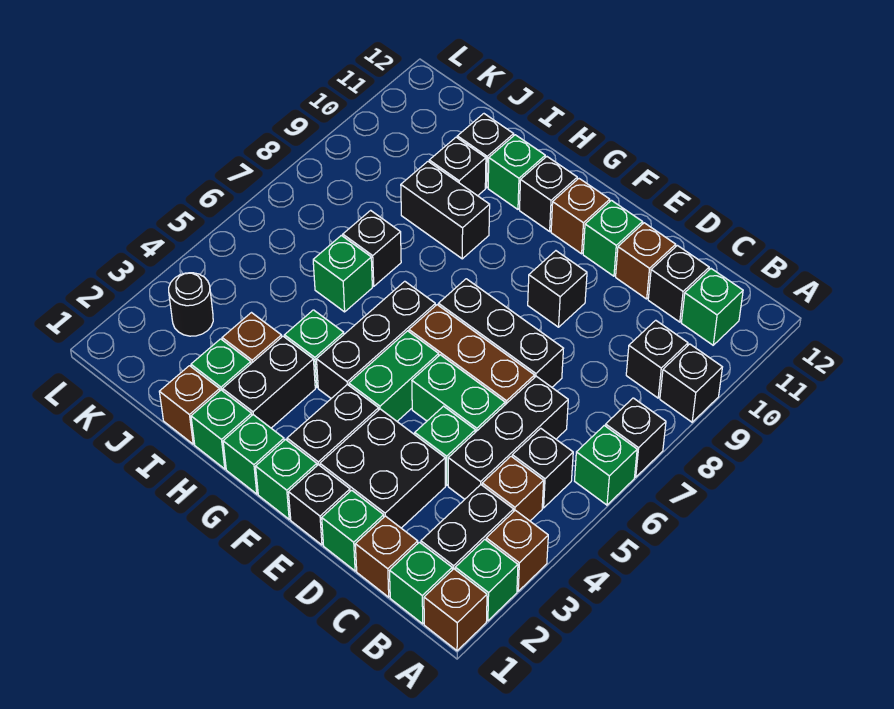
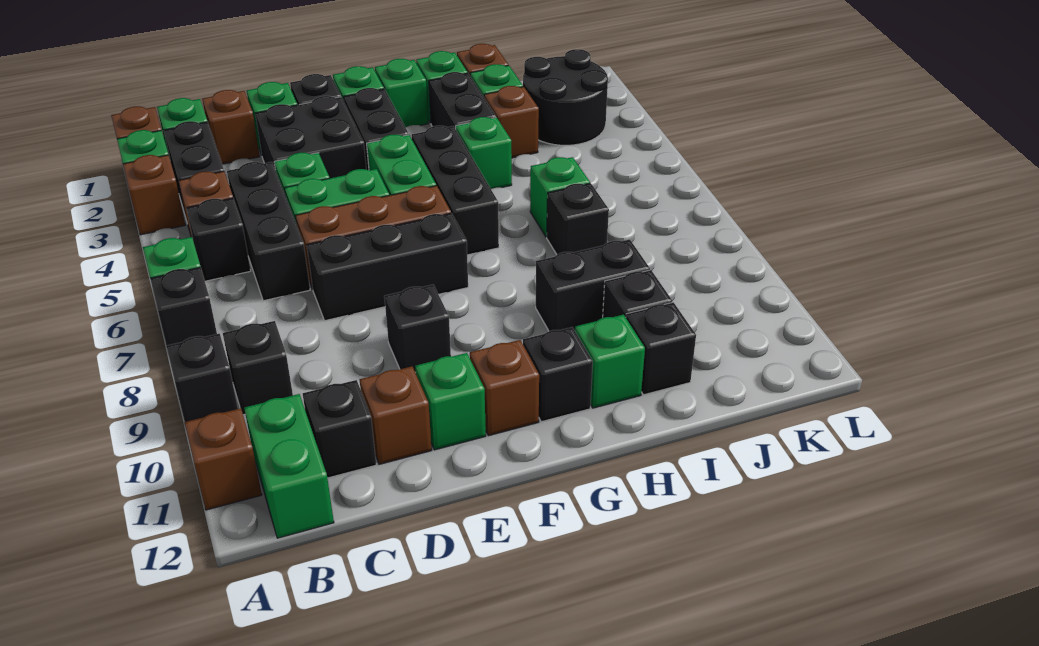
none -> brown 1x1 brick [184,408,262,510]
green 1x1 brick [681,269,743,345] -> green 1x2 brick [244,394,334,538]
black 1x1 round brick [169,273,213,336] -> black 2x2 round brick [523,49,608,145]

